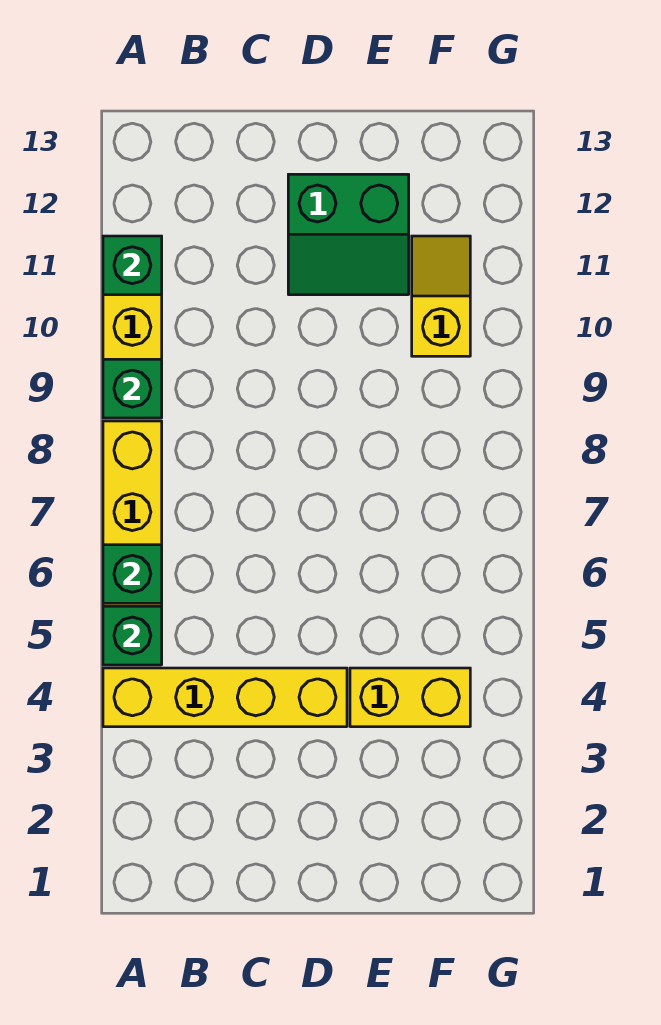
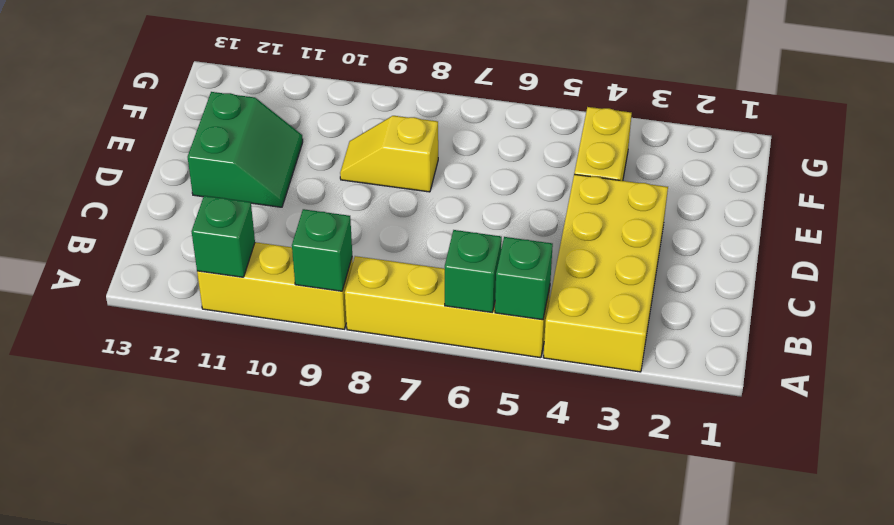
yellow 1x4 brick [103,668,347,727] -> yellow 2x4 brick [543,174,668,372]
yellow 1x2 slope [412,236,470,356] -> yellow 1x2 slope moved to [340,116,438,192]

